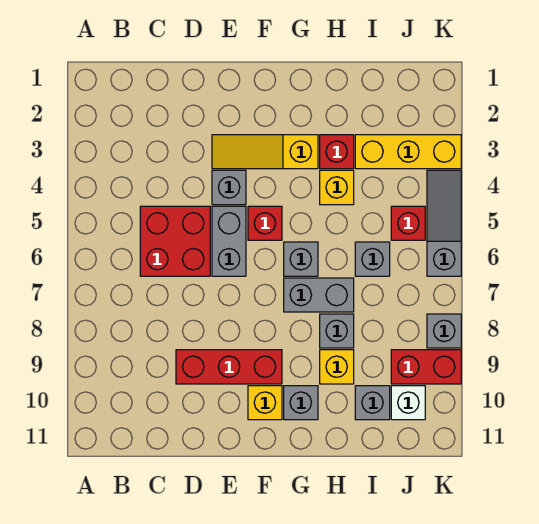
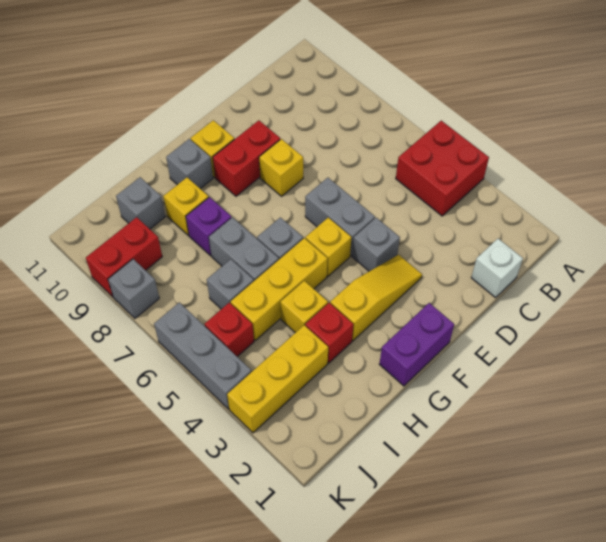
red 2x2 brick [140,206,210,276] -> red 2x2 brick moved to [396,121,489,216]
red 1x3 brick [176,350,282,384] -> red 1x2 brick [213,120,280,196]
none -> yellow 1x1 brick [259,139,303,196]
none -> purple 1x2 brick [379,303,454,386]
red 1x1 brick [248,206,282,240] -> yellow 1x1 brick [305,218,351,276]
none -> yellow 1x3 brick [231,238,328,340]
grey 1x2 brick [284,278,354,312] -> grey 1x2 brick turned to [209,217,279,281]
grey 1x1 brick [320,314,354,348] -> purple 1x1 brick [186,197,231,256]
white 1x1 brick [391,386,425,420] -> white 1x1 brick moved to [471,239,523,298]
grey 1x3 slope [427,170,461,276] -> grey 1x3 brick [154,302,251,409]

